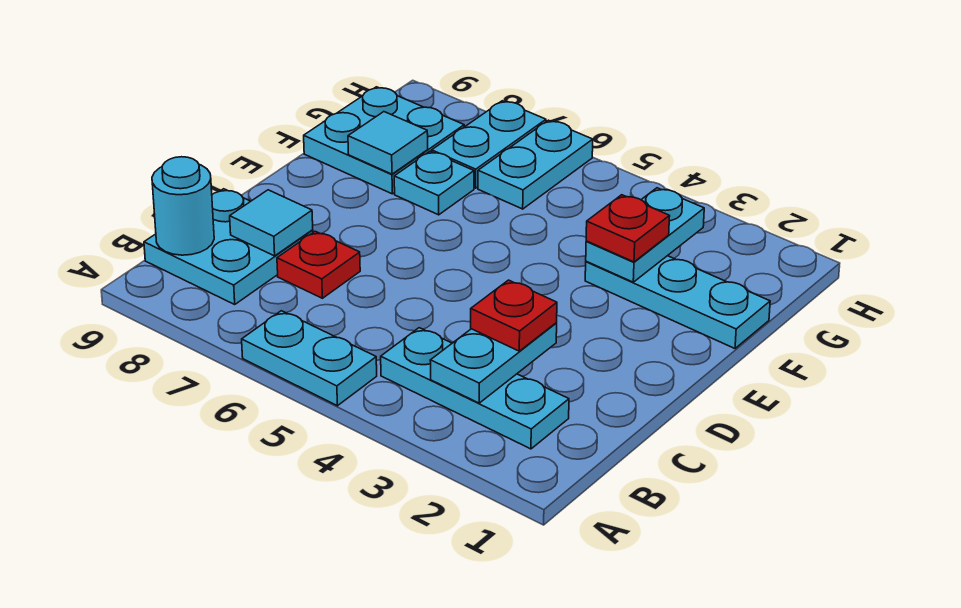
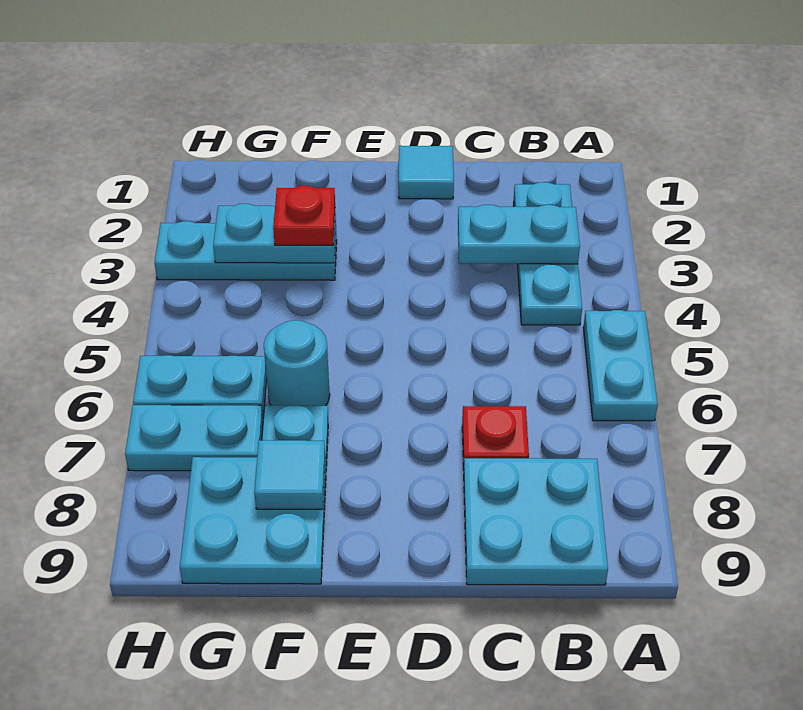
cyan 1x1 round brick [152,157,214,255] -> cyan 1x1 round brick moved to [264,320,330,406]
red 1x1 plate [471,280,557,351] -> none
cyan 1x1 tile [230,190,313,256] -> cyan 1x1 tile moved to [399,146,454,199]
cyan 1x3 plate [585,256,770,348] -> cyan 1x3 plate turned to [154,221,337,280]

